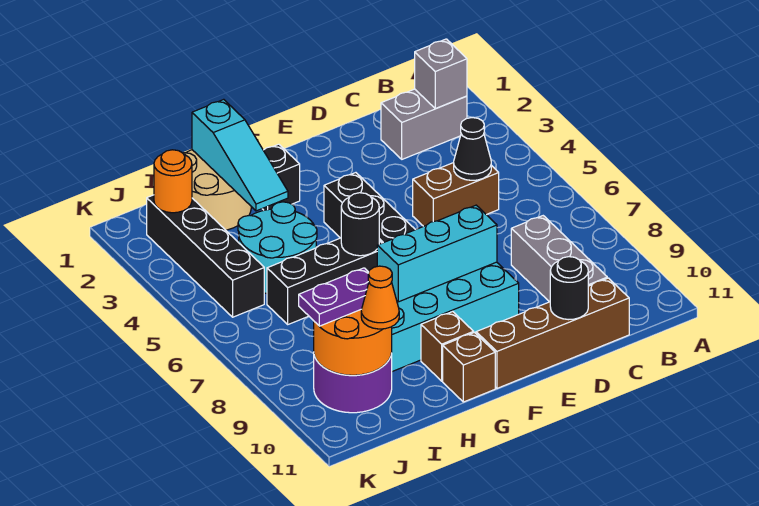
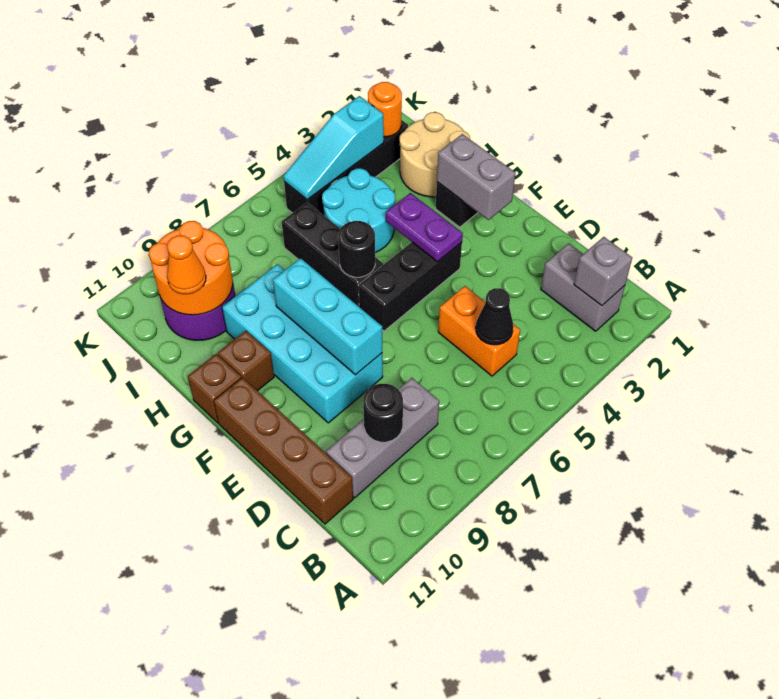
brown 1x2 brick [413,163,499,226] -> orange 1x2 brick [438,286,520,376]
black 1x1 round brick [550,257,588,320] -> black 1x1 round brick moved to [363,384,403,442]
none -> grey 1x2 brick [437,134,516,220]
cyan 1x3 slope [192,99,288,211] -> cyan 1x3 slope moved to [283,96,384,200]
purple 1x2 plate [299,268,369,326] -> purple 1x2 plate moved to [386,193,463,262]

